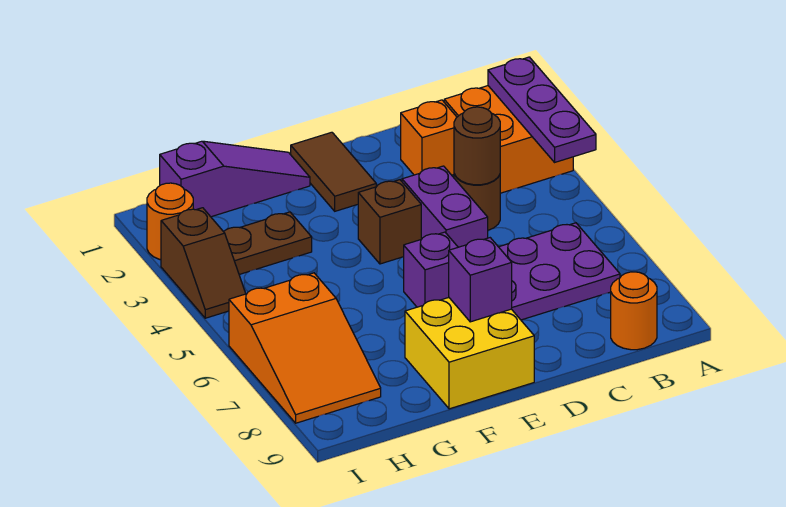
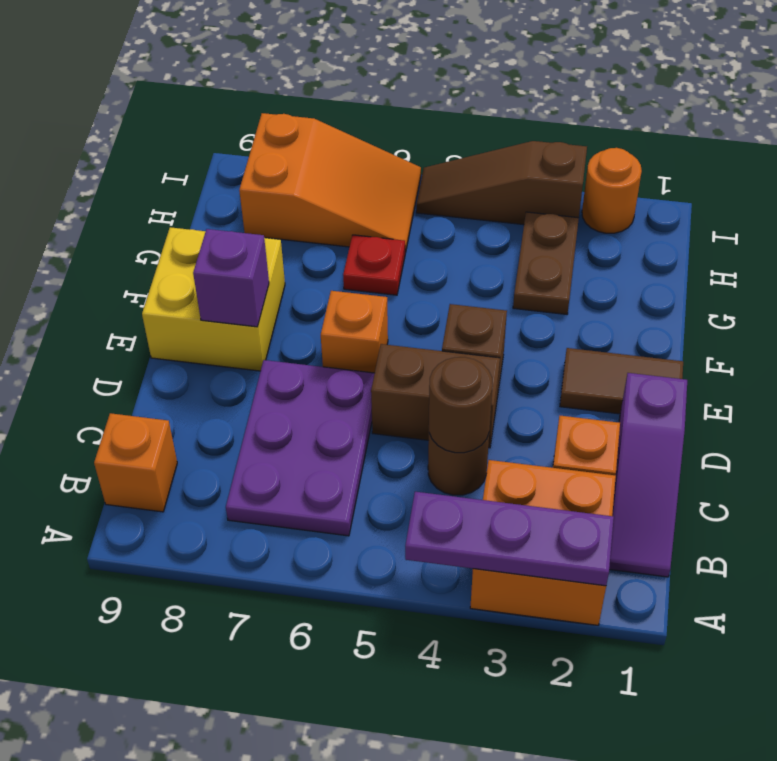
orange 1x1 round brick [611,272,657,350] -> orange 1x1 brick [94,413,177,512]
purple 1x2 brick [402,166,488,247] -> brown 1x2 brick [371,344,500,448]
purple 1x1 brick [404,232,458,307] -> orange 1x1 brick [321,291,388,373]
purple 1x3 slope [160,141,310,217] -> purple 1x3 slope moved to [609,373,687,577]
none -> red 1x1 plate [343,235,405,295]
orange 2x3 slope [229,273,381,423] -> orange 2x3 slope turned to [239,113,421,253]
brown 1x2 slope [161,208,246,318] -> brown 1x3 slope [416,141,587,225]

